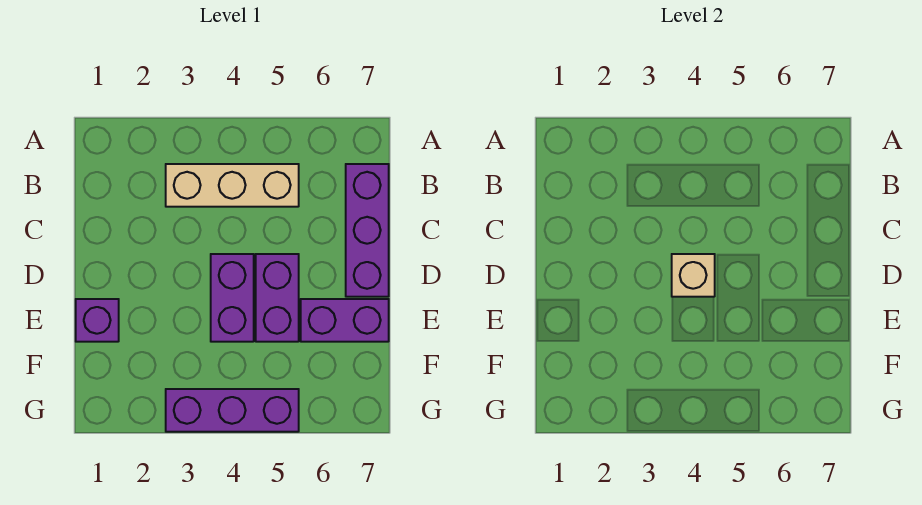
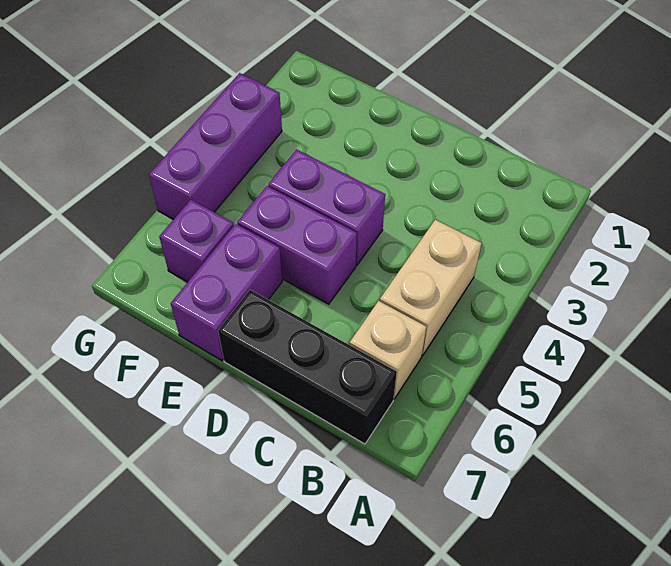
tan 1x3 brick [166,164,299,207] -> tan 1x2 brick [380,219,482,356]
purple 1x3 brick [346,164,389,297] -> black 1x3 brick [218,290,397,444]
tan 1x1 brick [672,254,715,297] -> tan 1x1 brick moved to [349,301,426,399]
purple 1x1 brick [76,299,119,342] -> purple 1x1 brick moved to [159,200,234,282]

